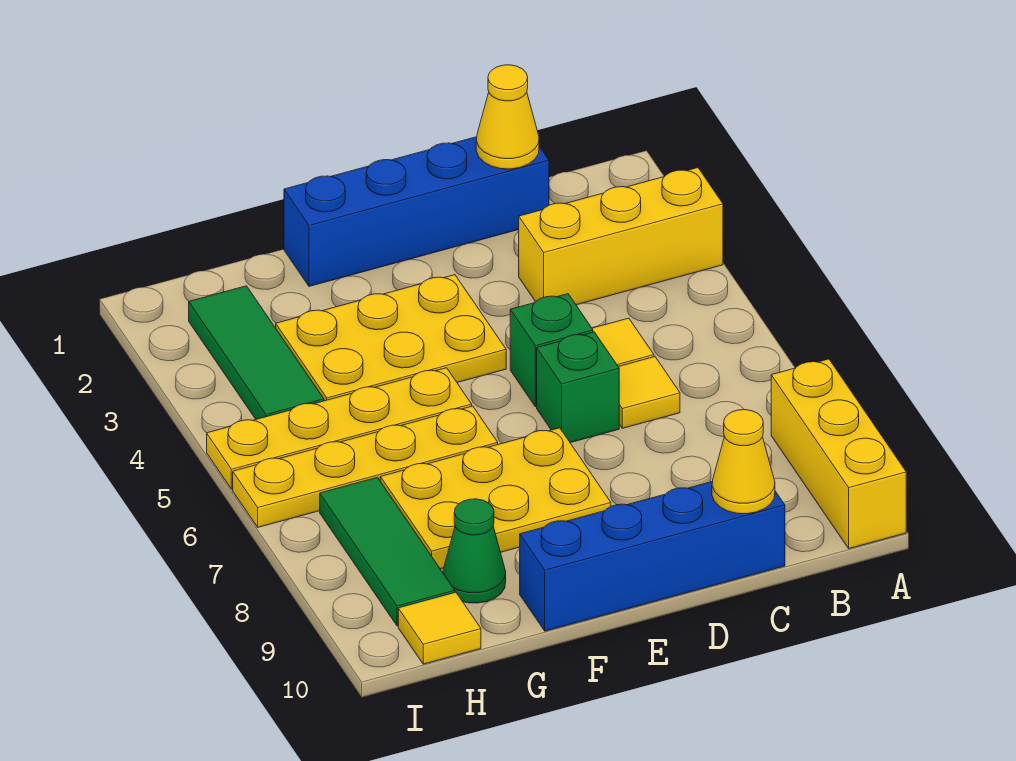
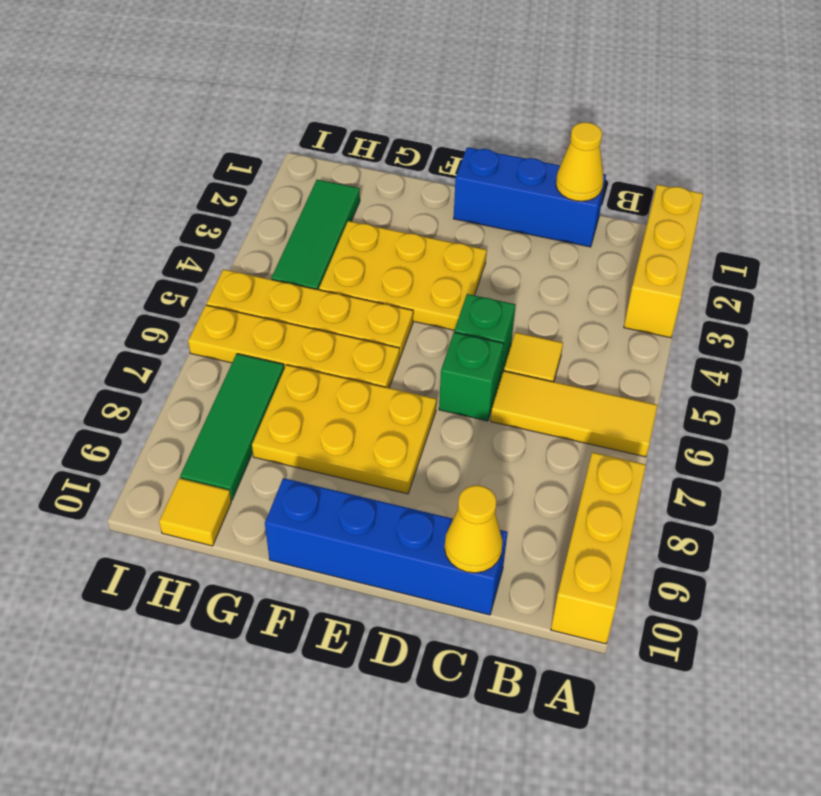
yellow 1x3 brick [519,168,723,305] -> yellow 1x3 brick turned to [624,185,703,338]
blue 1x4 brick [284,137,549,286] -> blue 1x3 brick [453,147,606,247]
yellow 1x1 tile [618,357,680,428] -> yellow 1x3 tile [491,371,657,457]
green 1x1 cone [443,499,506,603] -> none

